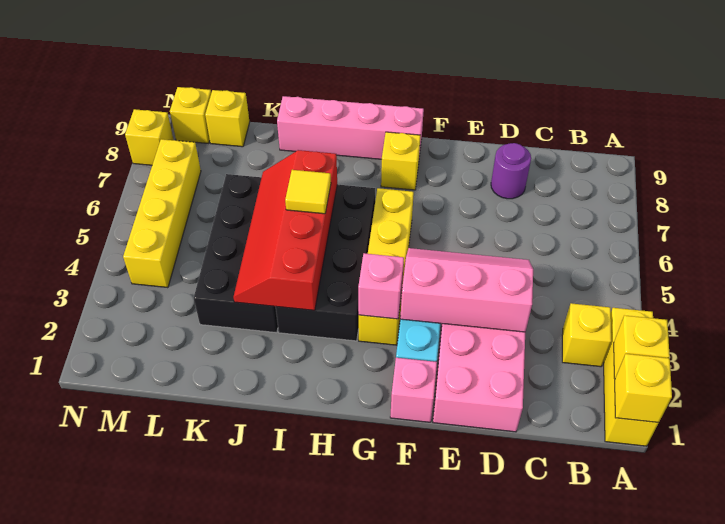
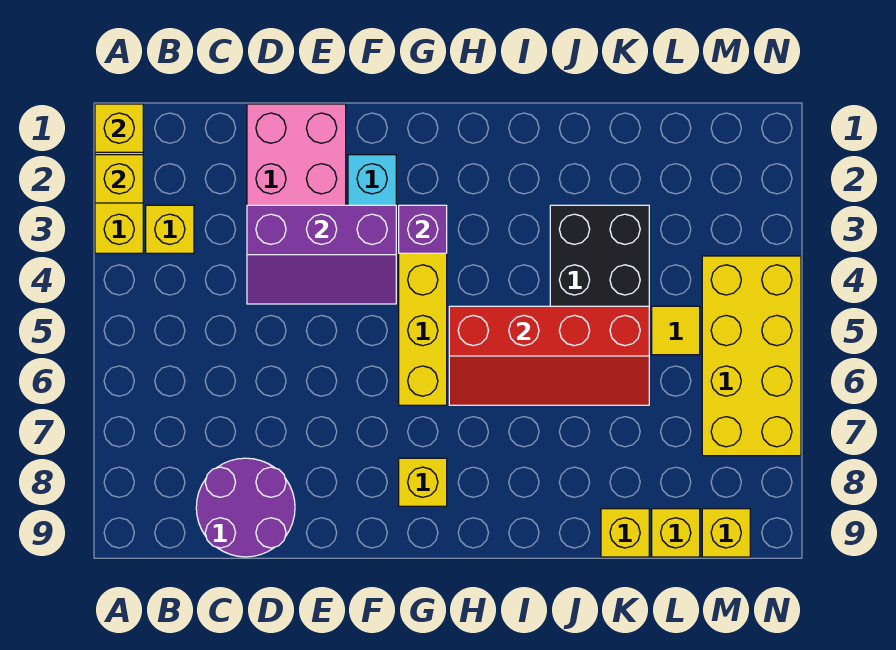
pink 2x3 slope [400,248,533,332] -> purple 2x3 slope [247,205,396,304]
purple 1x1 round brick [491,143,531,199] -> purple 2x2 round brick [196,458,295,557]
pink 1x1 brick [390,358,437,422] -> none
pink 1x1 brick [358,253,404,319] -> purple 1x1 brick [399,205,447,253]
pink 1x4 brick [277,96,424,159] -> none
black 2x4 brick [276,184,375,341] -> none
red 2x4 slope [233,150,337,310] -> red 2x4 slope turned to [449,306,649,405]
yellow 1x1 tile [285,170,331,214] -> yellow 1x1 tile moved to [652,306,700,355]
yellow 1x4 brick [123,139,201,288] -> yellow 2x4 brick [702,256,801,456]
yellow 1x1 brick [125,109,174,165] -> yellow 1x1 brick moved to [601,509,649,557]

